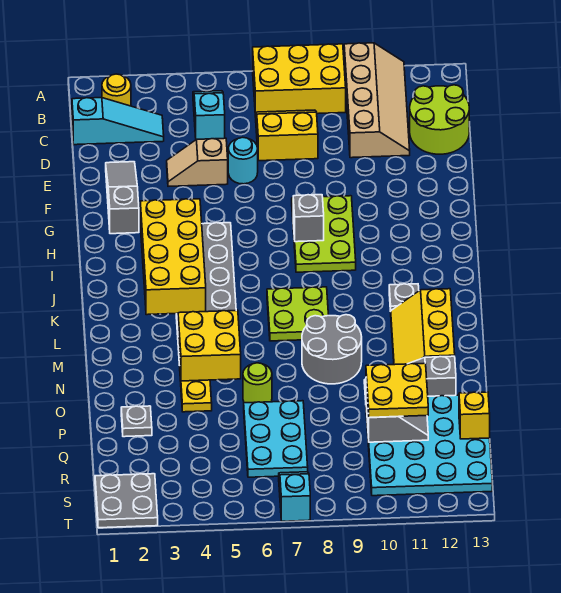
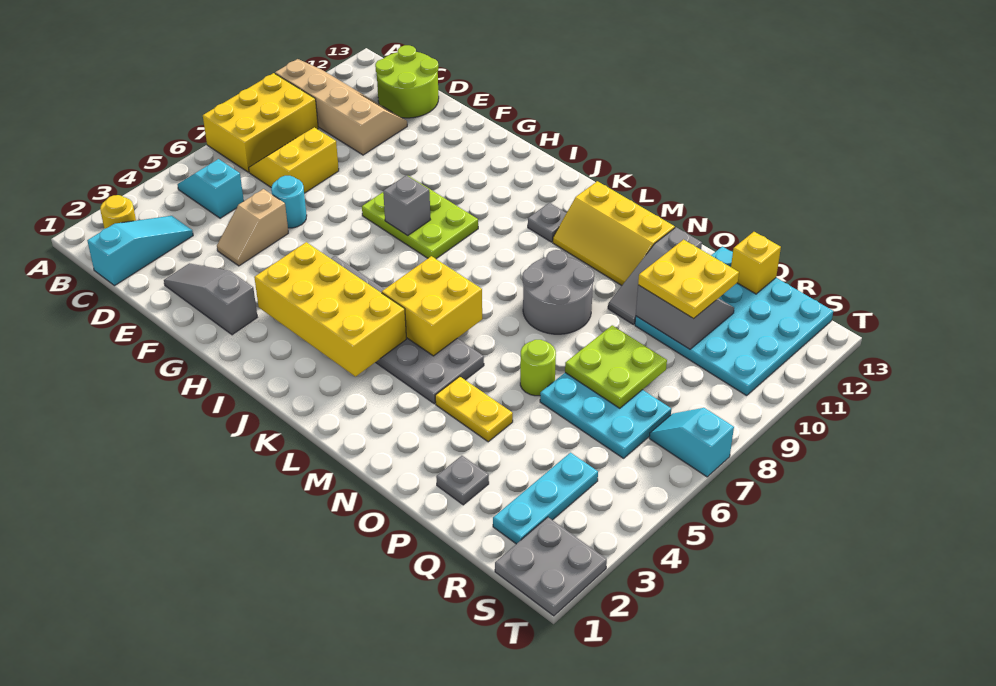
lime 2x2 plate [267,287,329,341] -> lime 2x2 plate moved to [565,325,667,408]
yellow 2x2 brick [178,310,241,381] -> yellow 2x2 brick moved to [382,256,482,356]
none -> cyan 1x3 plate [493,453,598,544]

